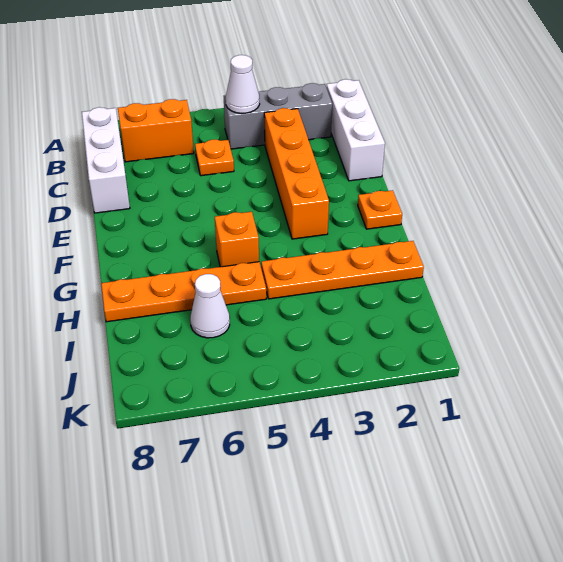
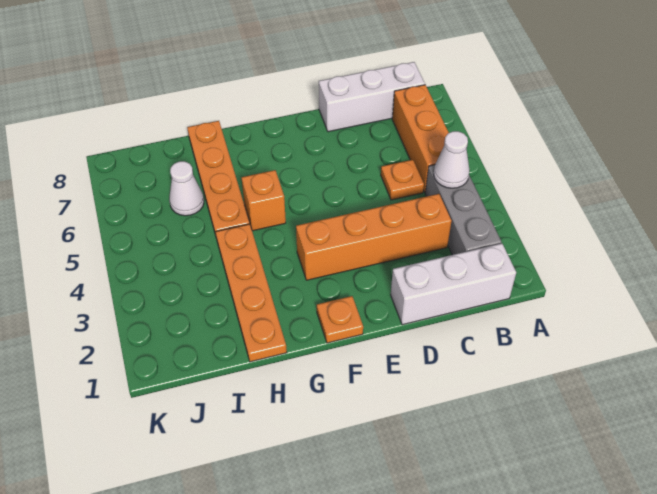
orange 1x2 brick [118,99,194,162] -> orange 1x3 brick [392,85,449,192]

